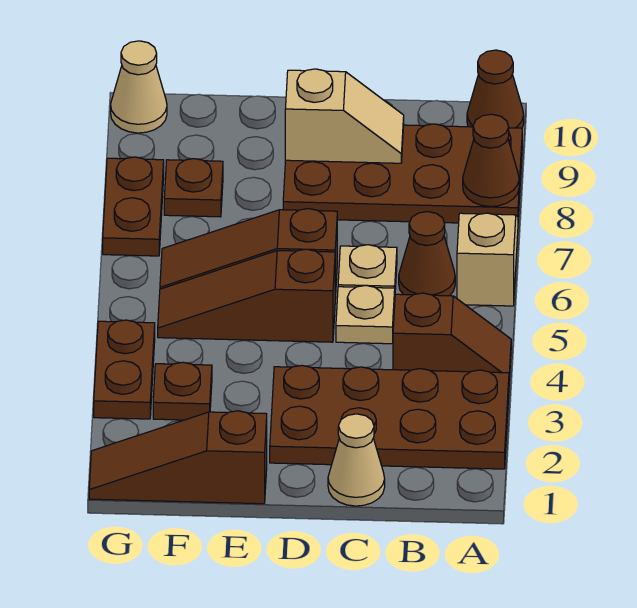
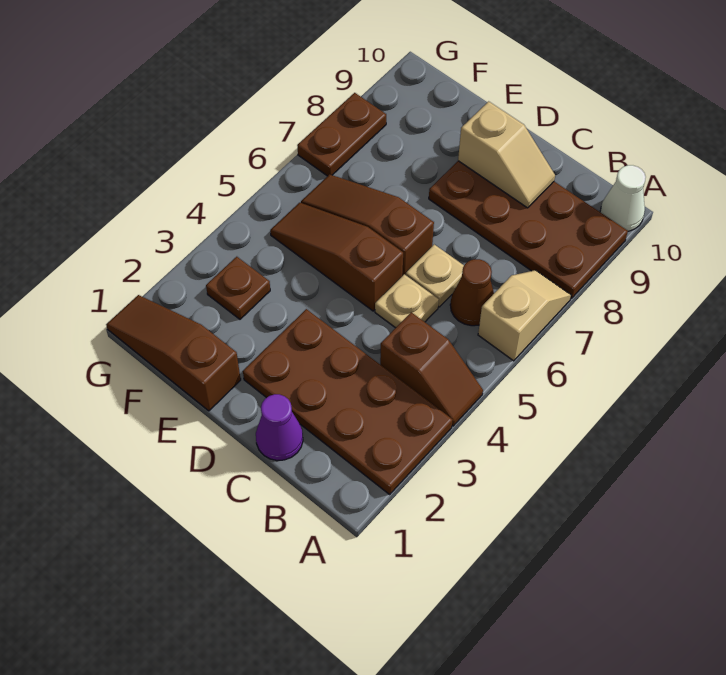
brown 1x1 cone [463,114,519,206] -> none
brown 1x1 cone [467,50,524,128] -> white 1x1 cone [600,165,646,231]
tan 1x1 cone [328,414,385,506] -> purple 1x1 cone [256,394,303,461]
brown 1x1 plate [164,159,223,217] -> none
brown 1x2 plate [94,320,155,419] -> none
tan 1x1 cone [111,41,167,133] -> none

